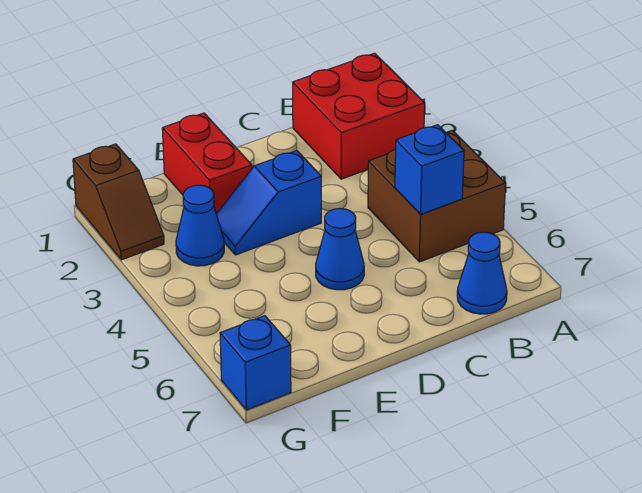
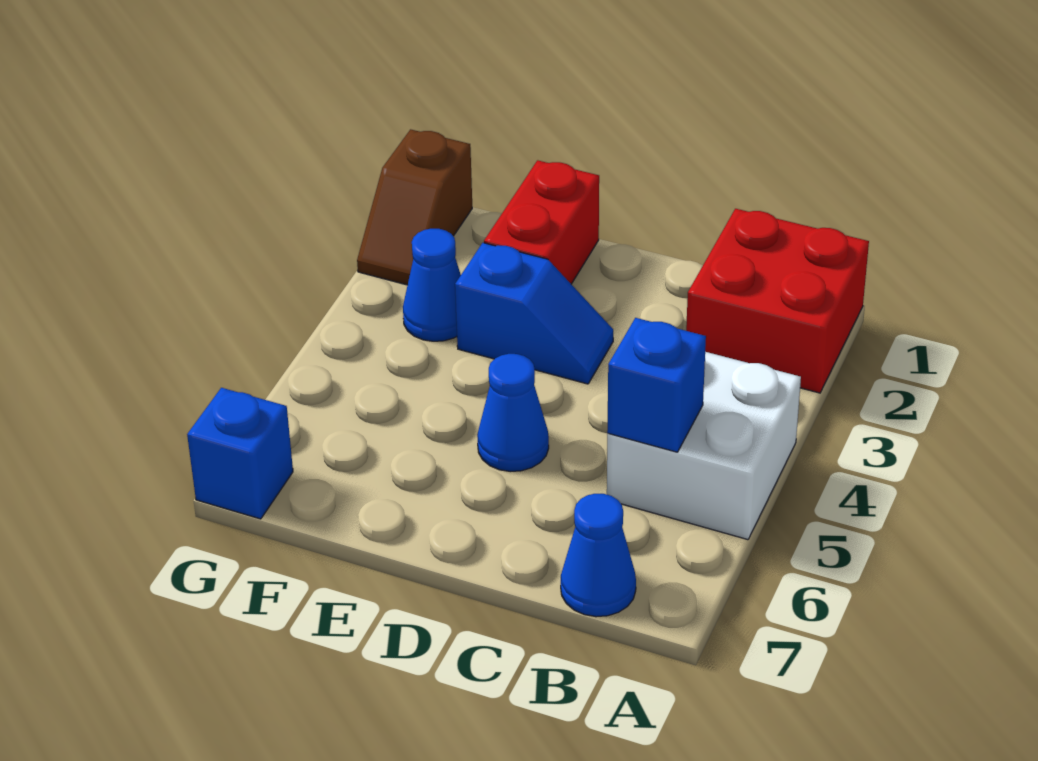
brown 2x2 brick [368,130,506,262] -> white 2x2 brick [607,352,801,540]
blue 1x2 slope [216,151,321,255] -> blue 1x2 slope turned to [455,243,613,384]

